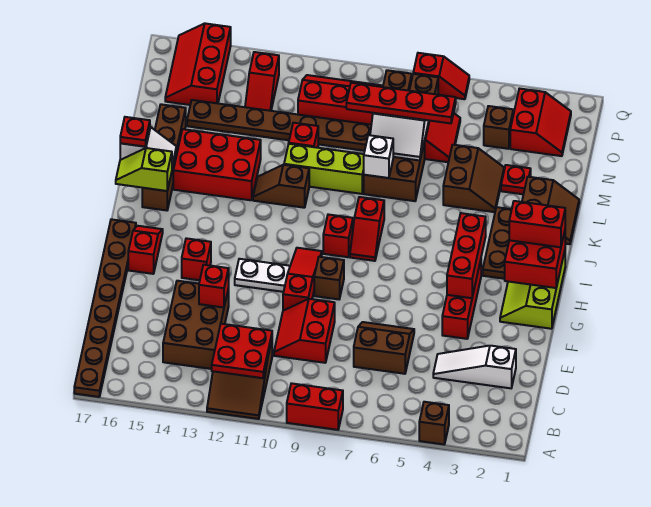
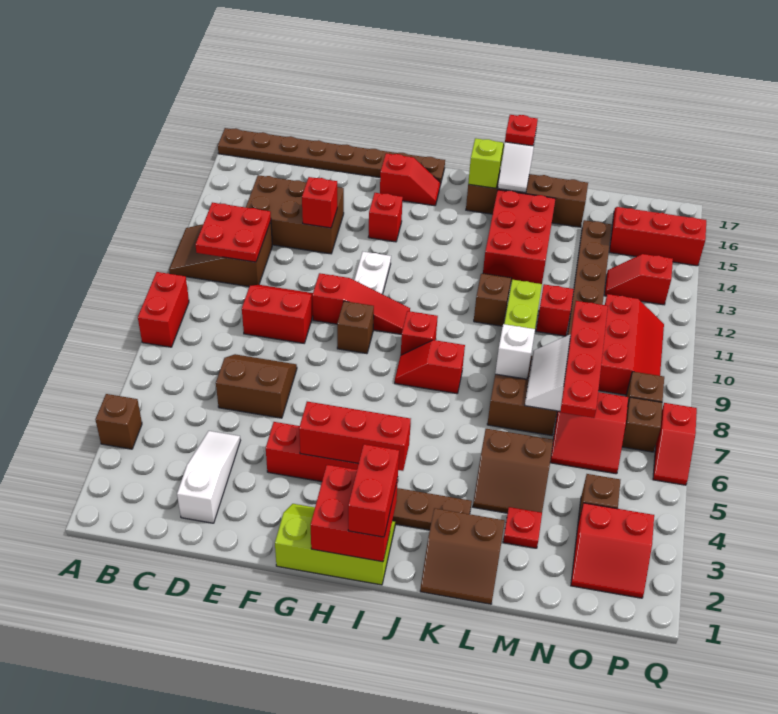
brown 2x2 slope [354,322,414,374] -> brown 2x2 slope turned to [216,354,297,418]

